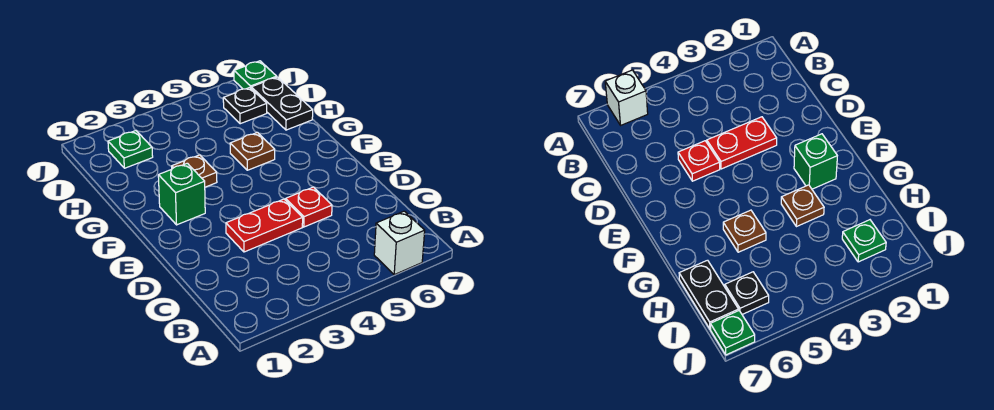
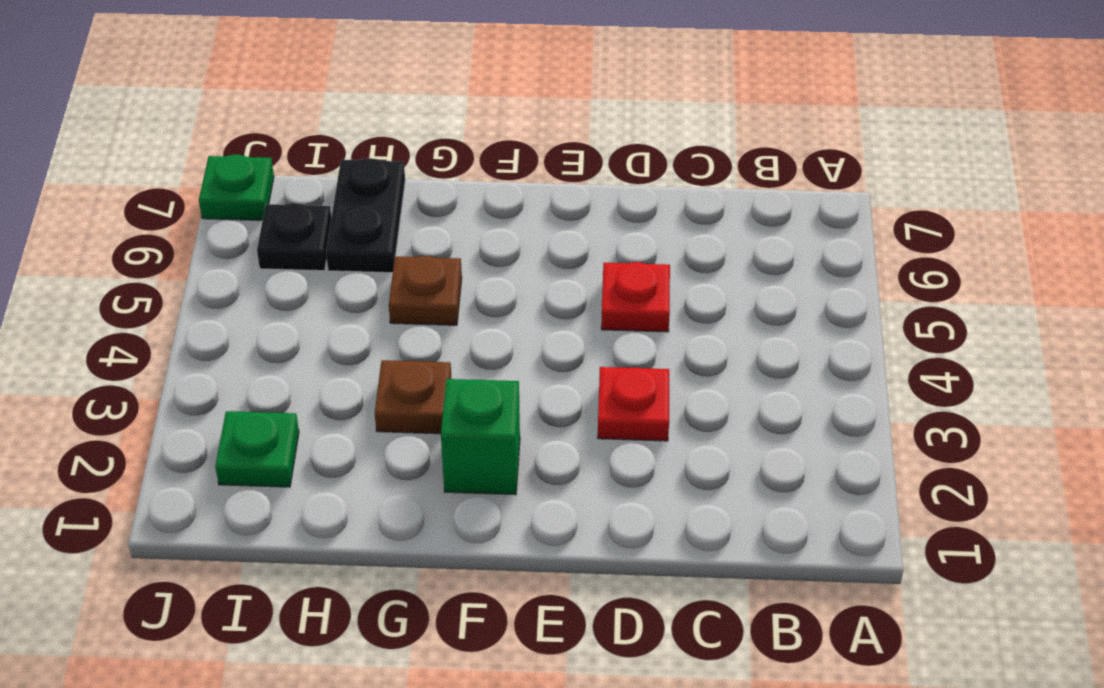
white 1x1 brick [374,211,425,275] -> none
red 1x2 plate [226,199,303,252] -> red 1x1 plate [598,367,669,441]
black 1x2 plate [251,77,313,130] -> black 1x2 plate turned to [326,158,405,273]

